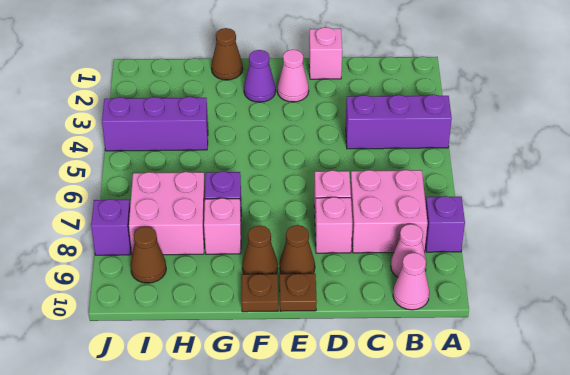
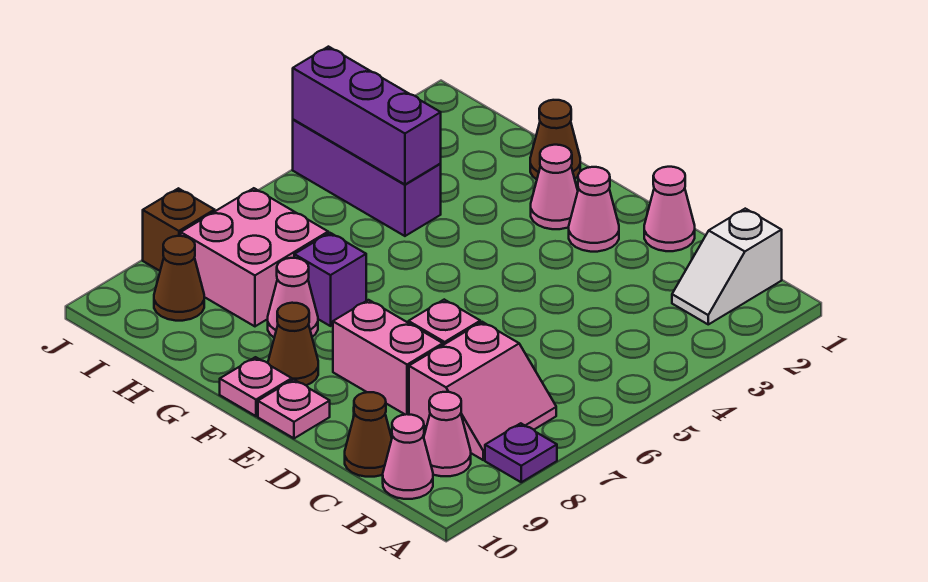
purple 1x3 brick [346,95,452,149] -> purple 1x3 brick moved to [293,47,441,184]
purple 1x1 brick [425,196,465,252] -> purple 1x1 plate [485,423,557,482]
none -> white 1x2 slope [672,209,782,324]
pink 2x2 brick [350,170,428,253] -> pink 2x2 slope [409,322,556,460]
pink 1x1 brick [309,27,342,79] -> pink 1x1 cone [644,167,695,251]
pink 1x1 brick [315,197,352,253] -> pink 1x2 brick [333,300,443,415]
brown 1x1 cone [280,225,315,274] -> brown 1x1 cone moved to [345,392,392,477]
brown 1x1 plate [280,274,317,311] -> pink 1x1 plate [258,379,330,438]
purple 1x1 cone [244,50,276,102] -> pink 1x1 cone [531,145,578,229]
brown 1x1 plate [242,274,278,312] -> pink 1x1 plate [220,357,292,416]
pink 1x1 brick [204,198,241,254] -> pink 1x1 cone [268,258,318,337]
purple 1x1 brick [91,199,131,255] -> brown 1x1 brick [143,188,215,271]

